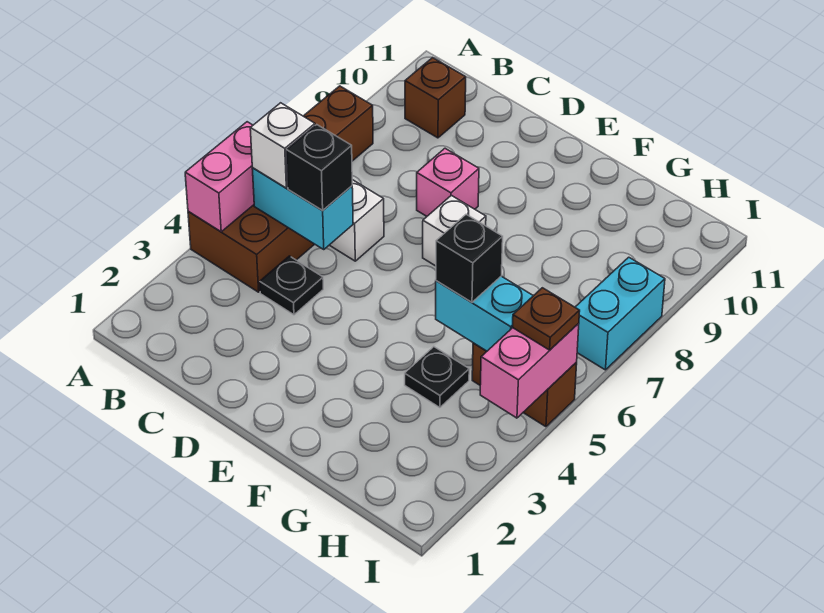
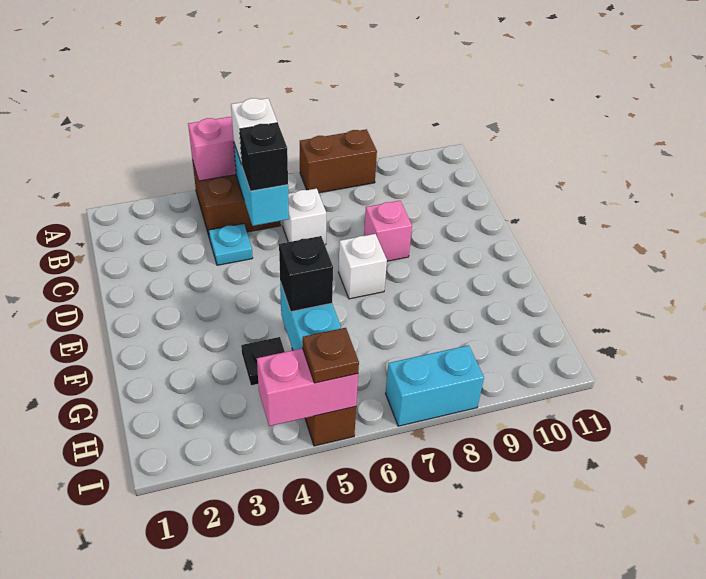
brown 1x1 brick [405,58,466,138] -> none
black 1x1 plate [260,256,323,315] -> cyan 1x1 plate [209,224,253,265]

